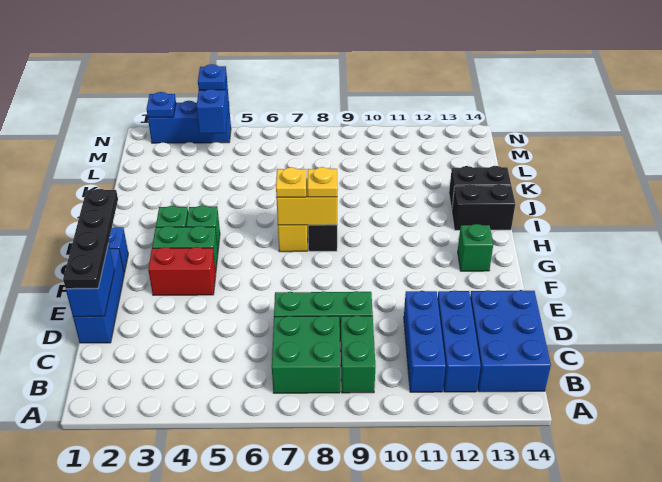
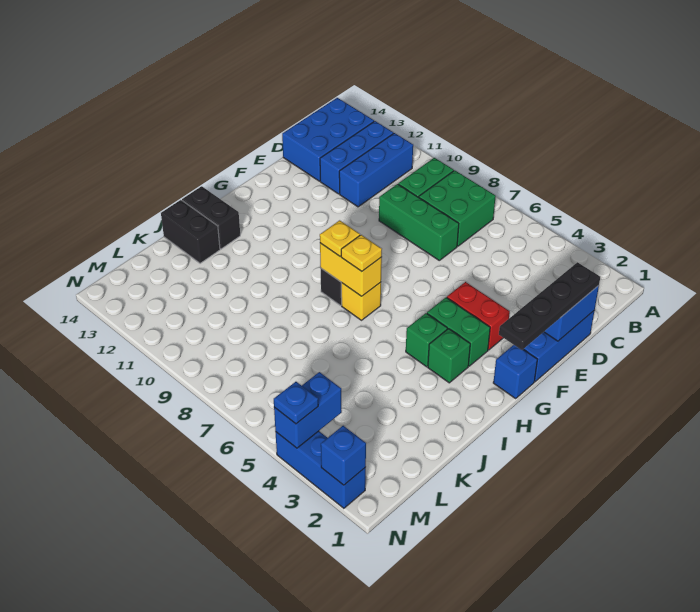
green 1x1 brick [458,224,493,271] -> none
blue 1x1 plate [146,92,176,117] -> blue 1x1 brick [321,426,366,485]

